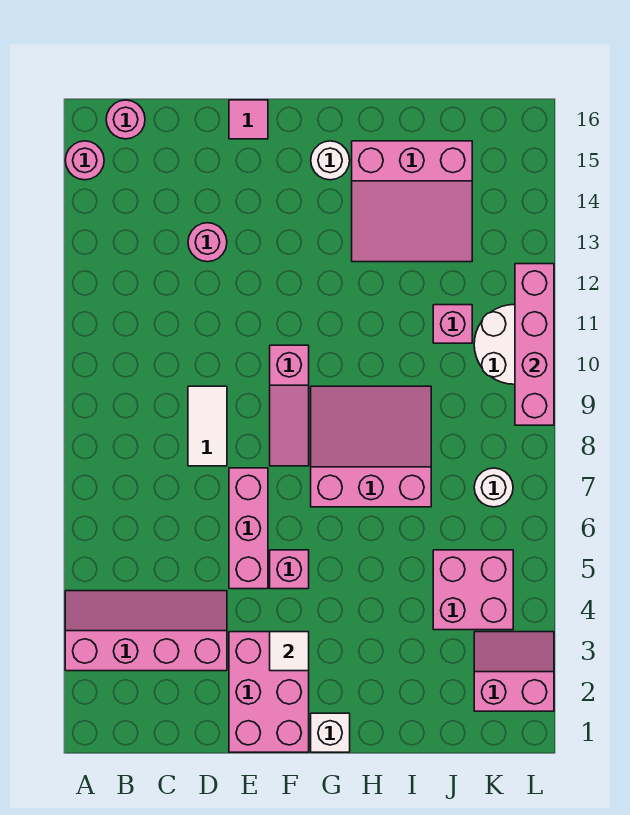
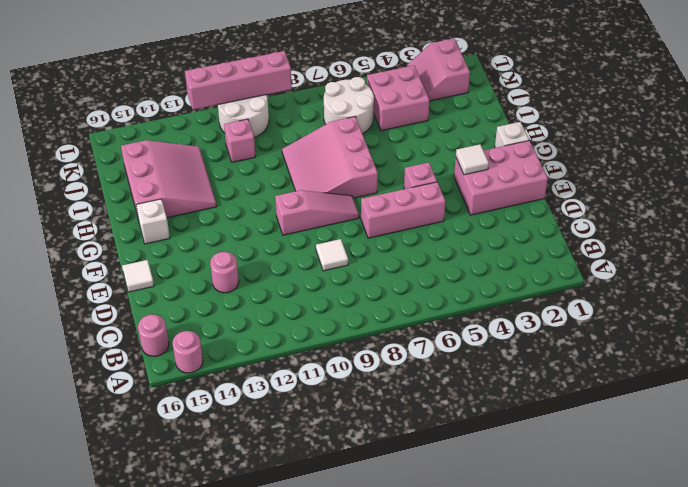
pink 2x4 slope [65,591,227,671] -> none
white 1x2 tile [188,386,227,466] -> white 1x1 tile [316,239,348,271]
pink 1x1 tile [229,100,268,139] -> white 1x1 tile [122,260,154,292]
white 1x1 round brick [311,141,350,180] -> white 1x1 brick [136,199,170,244]
white 1x1 round brick [474,468,513,507] -> white 2x2 round brick [324,77,374,134]

